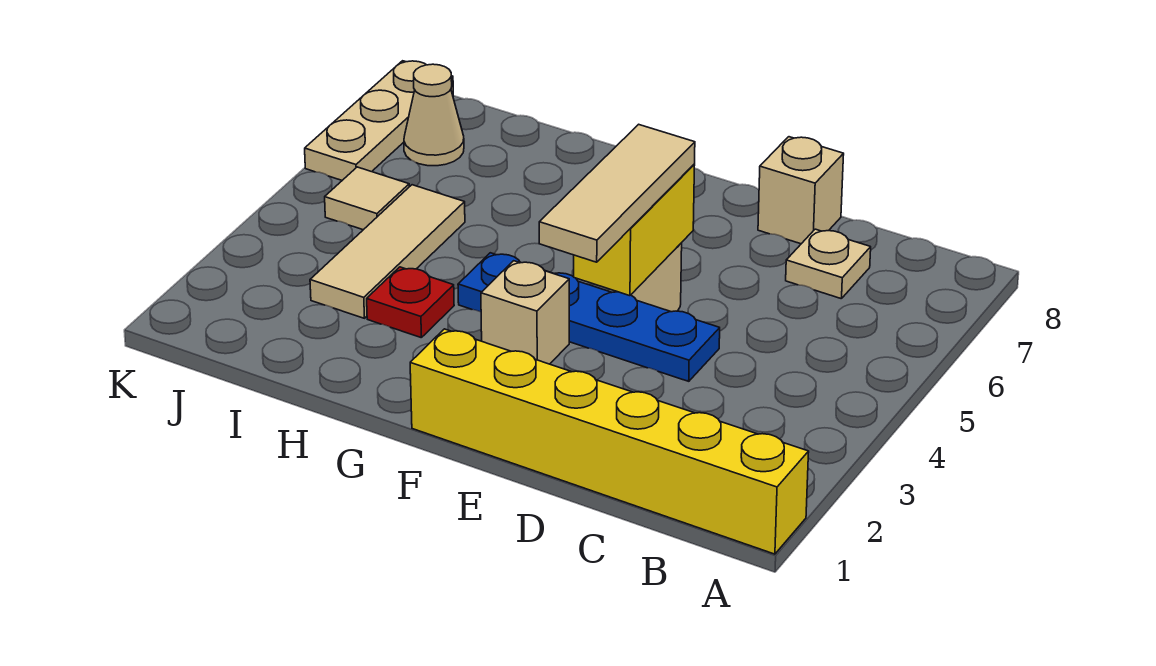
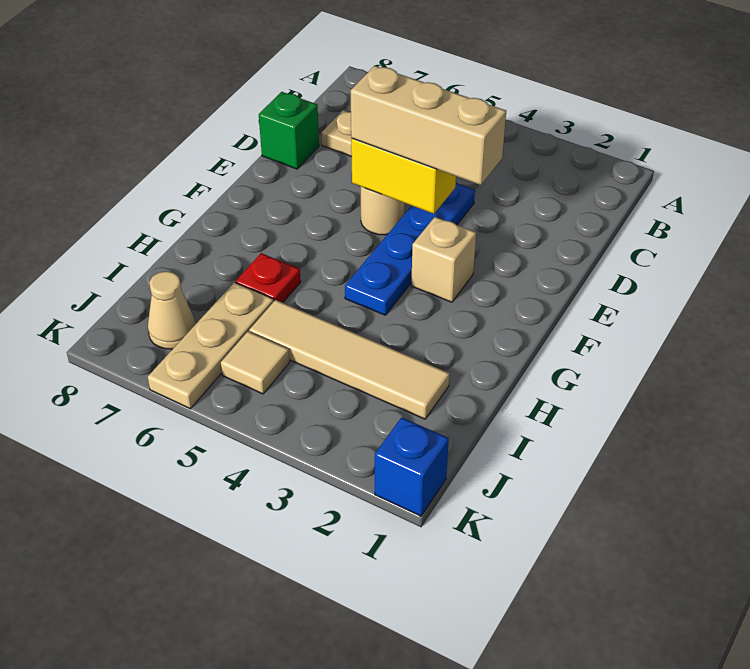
yellow 1x6 brick [410,329,809,554] -> none
tan 1x1 brick [758,137,844,244] -> green 1x1 brick [259,92,319,169]
tan 1x3 tile [539,124,695,262] -> tan 1x3 brick [351,66,506,185]
red 1x1 plate [367,267,454,337] -> red 1x1 plate moved to [236,253,301,303]
tan 1x3 tile [310,185,465,318] -> tan 1x4 tile [249,300,449,419]
none -> blue 1x1 brick [375,417,449,516]
tan 1x3 plate [305,61,453,180] -> tan 1x3 plate turned to [148,283,274,409]

